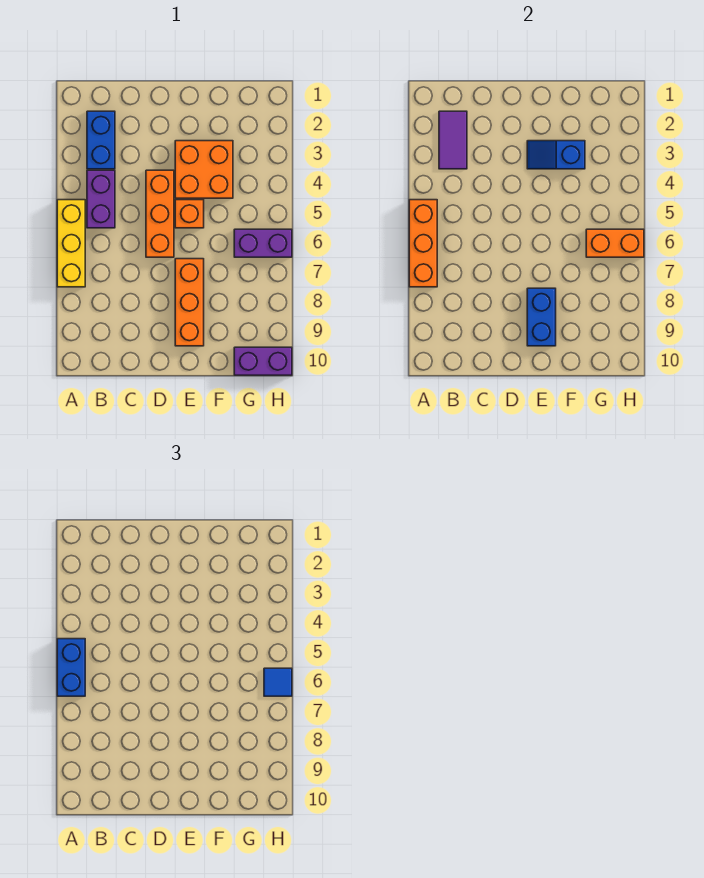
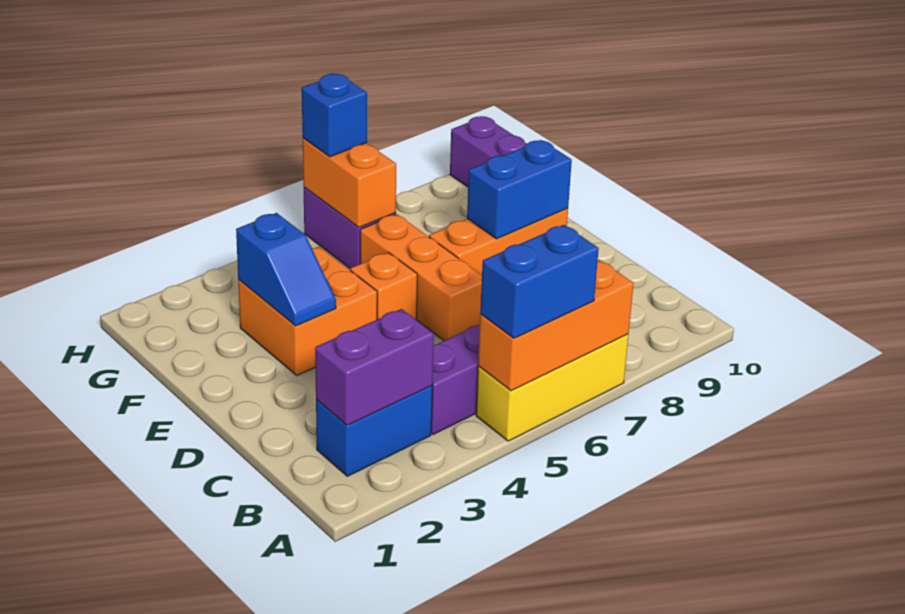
purple 1x2 tile [439,111,467,169] -> purple 1x2 brick [315,309,434,425]
orange 1x3 brick [146,170,174,257] -> orange 1x3 brick turned to [360,214,482,341]
blue 1x1 tile [264,668,292,696] -> blue 1x1 brick [302,74,367,157]

